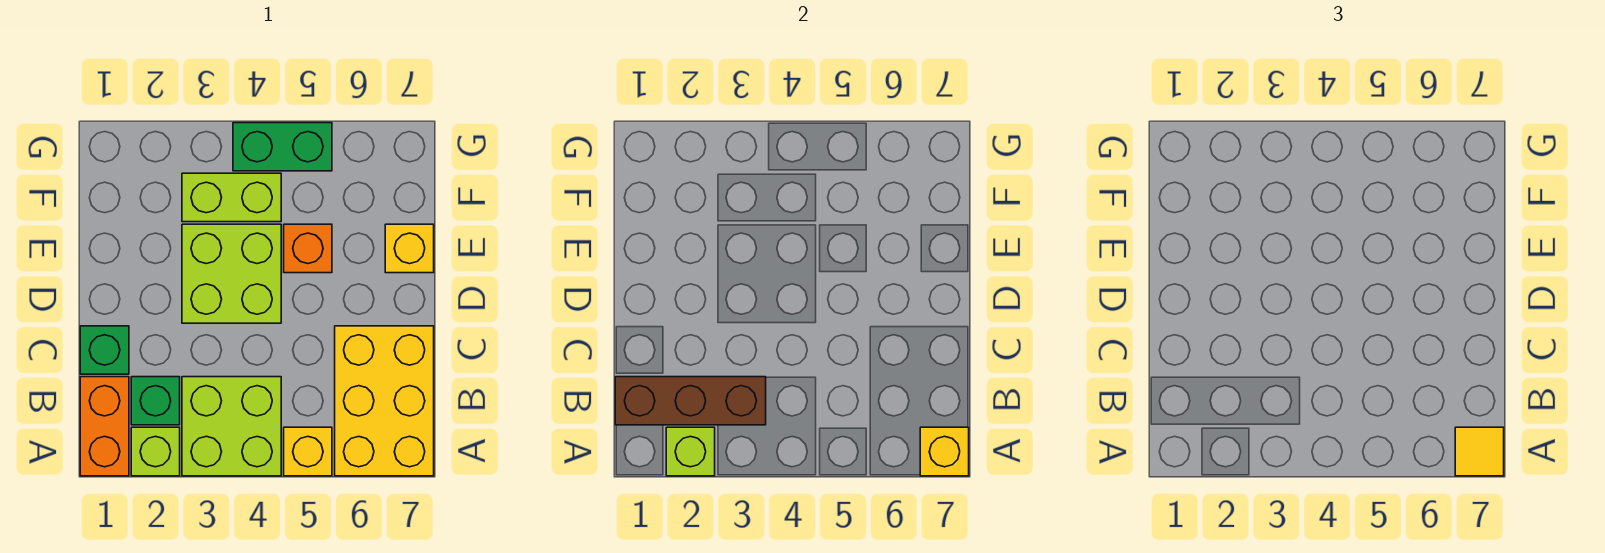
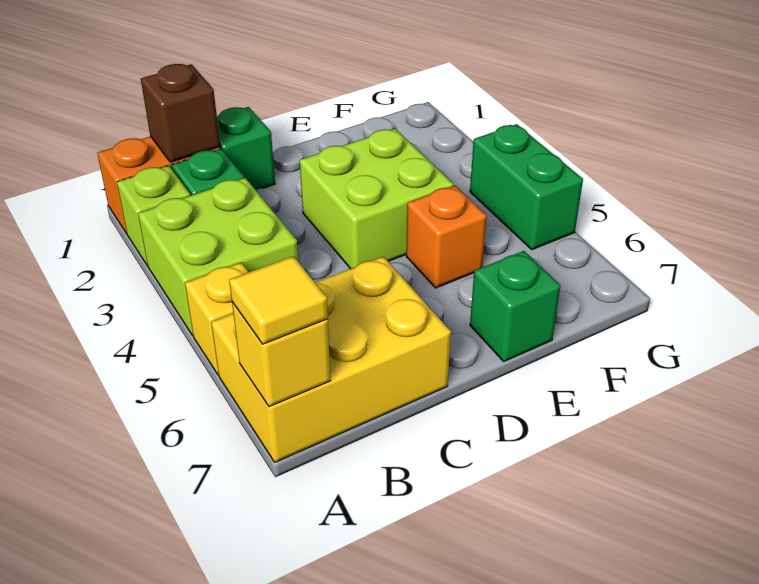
lime 1x1 brick [666,427,715,476] -> none
brown 1x3 brick [615,377,766,425] -> brown 1x1 brick [141,64,220,162]
yellow 1x1 brick [385,224,434,273] -> green 1x1 brick [470,251,561,361]
lime 1x2 brick [182,173,281,222] -> none

